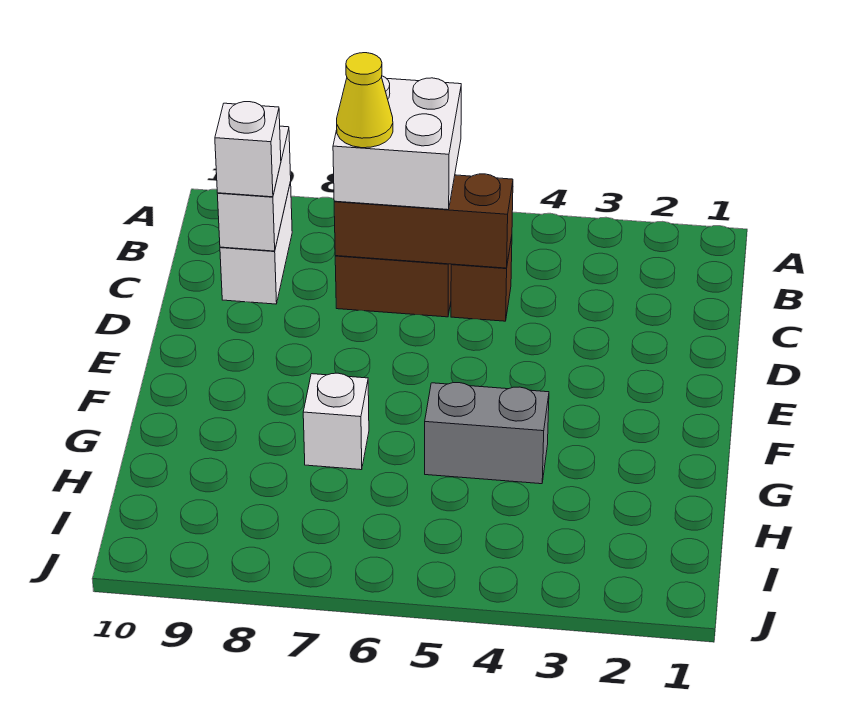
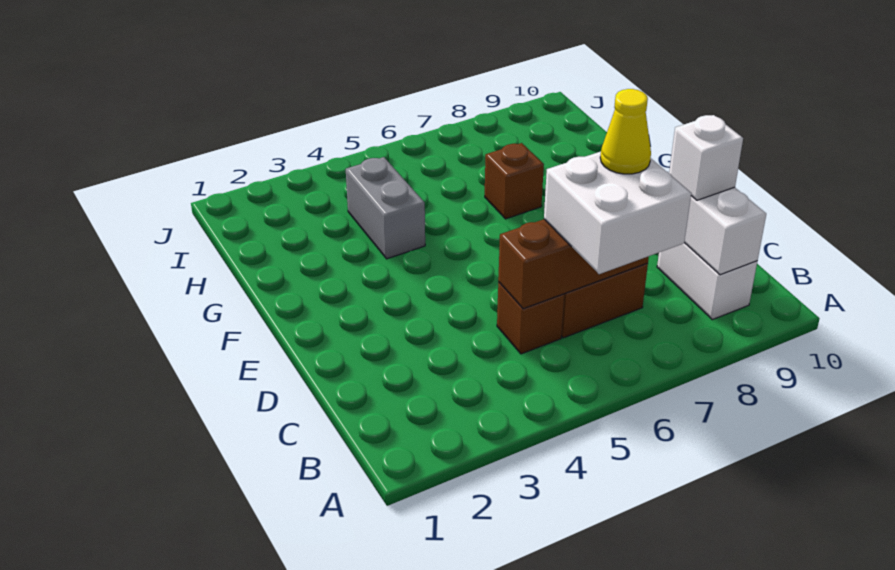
grey 1x2 brick [425,383,549,484] -> grey 1x2 brick turned to [346,157,425,259]
white 1x1 brick [303,373,369,470] -> brown 1x1 brick [485,143,544,219]

